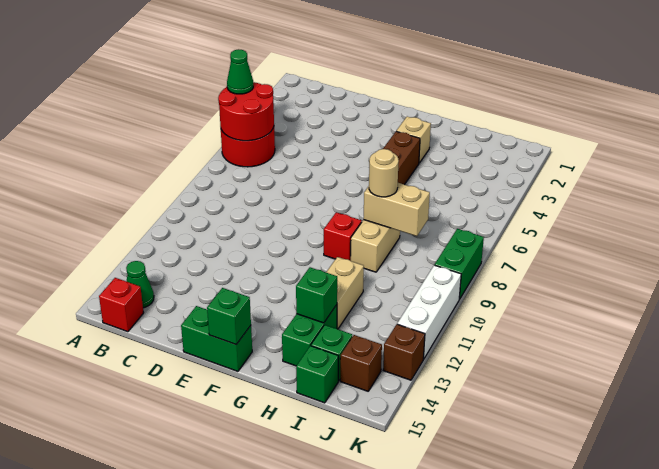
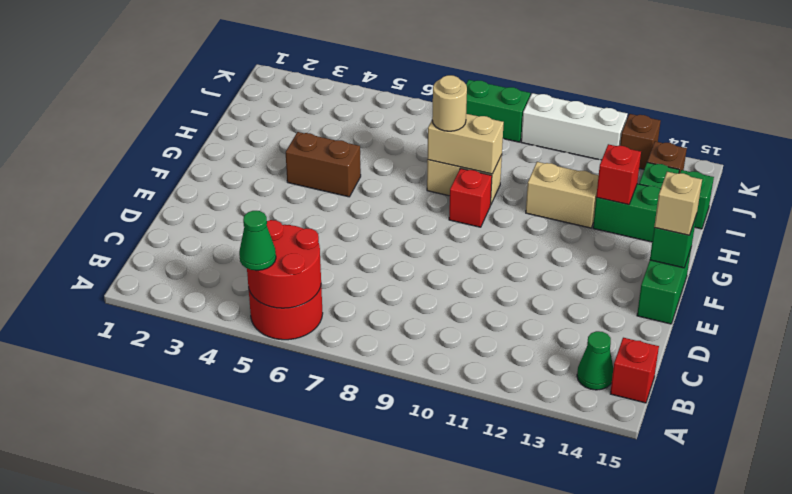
tan 1x1 brick [396,116,431,163] -> tan 1x1 brick moved to [654,172,702,235]
tan 1x2 brick [364,183,430,236] -> tan 1x2 brick turned to [428,114,504,174]
green 1x1 brick [296,267,337,323] -> red 1x1 brick [596,144,641,205]

